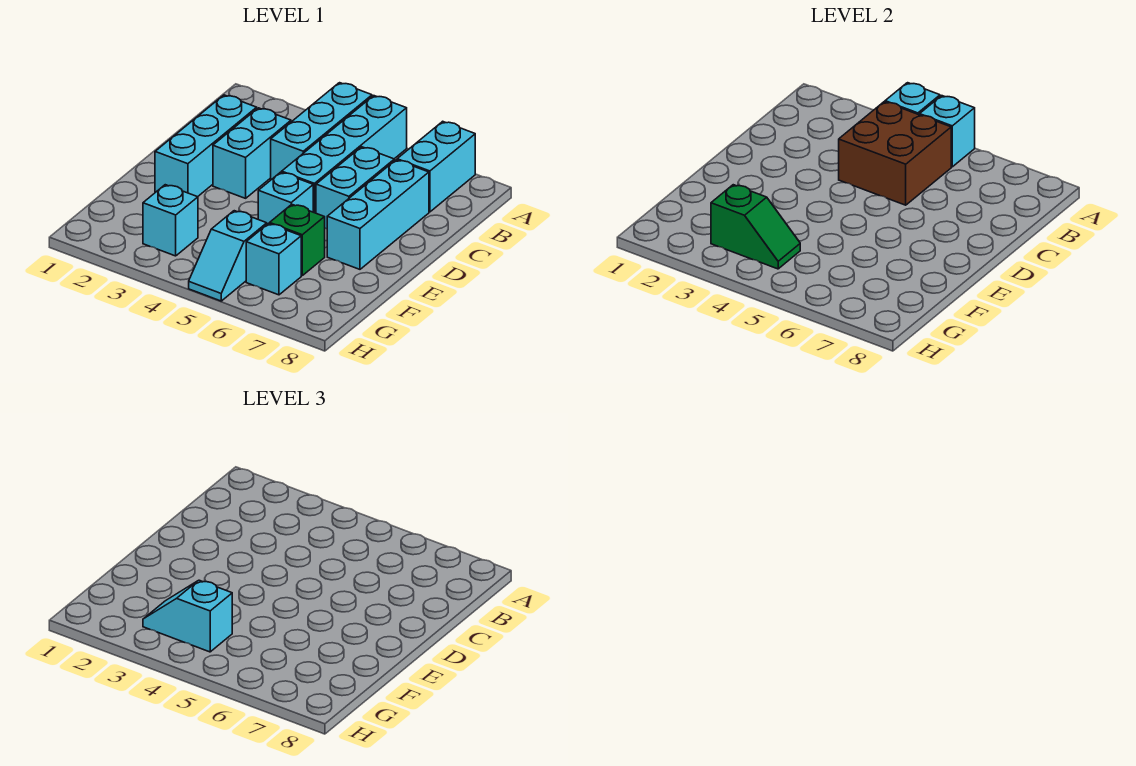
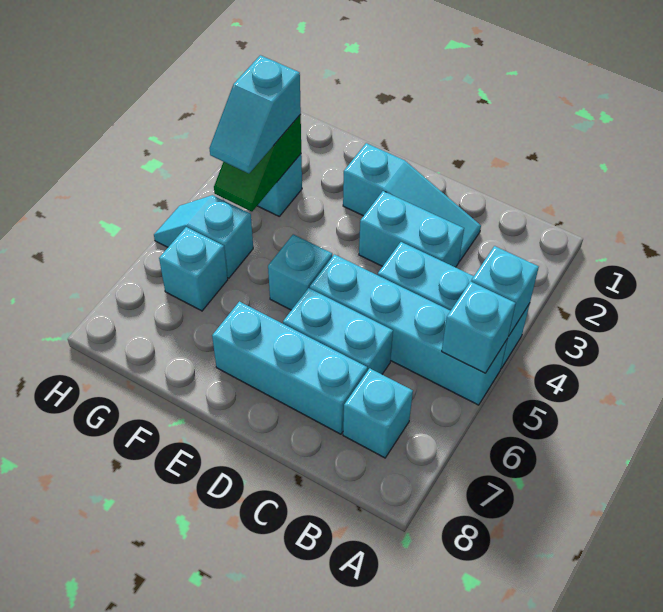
cyan 1x2 brick [397,121,475,212] -> cyan 1x1 brick [343,368,413,458]
brown 2x2 brick [839,102,951,205] -> none
cyan 1x3 brick [155,95,257,197] -> cyan 1x3 slope [343,143,481,261]
green 1x1 brick [270,204,325,276] -> none
cyan 1x2 slope [143,580,232,652] -> cyan 1x2 slope turned to [209,55,301,174]

